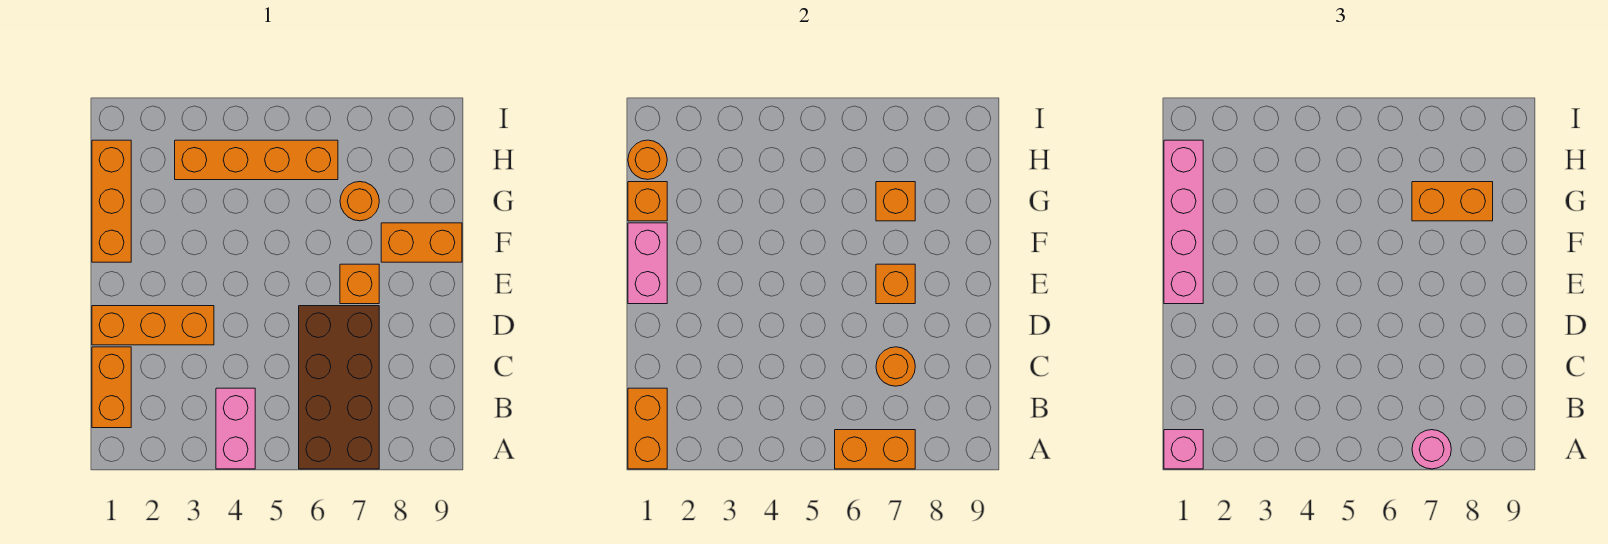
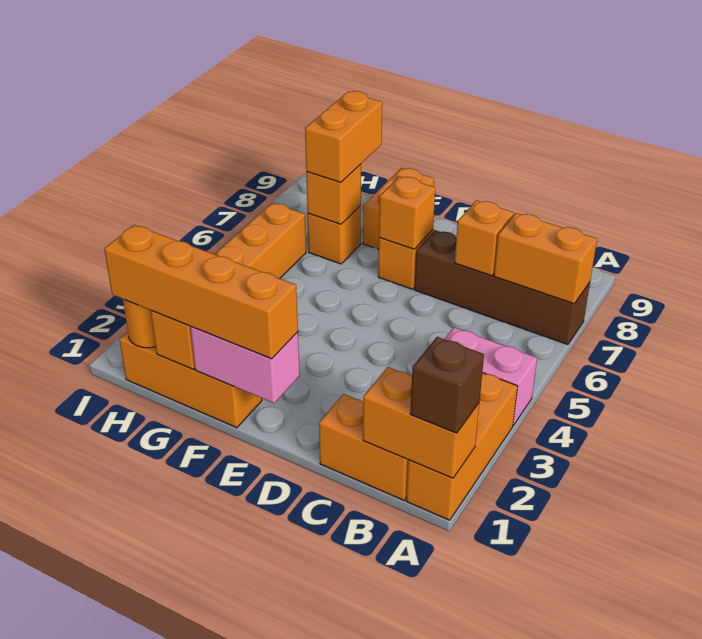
pink 1x1 brick [1164,430,1203,469] -> brown 1x1 brick [410,337,484,433]
brown 2x4 brick [299,306,379,469] -> brown 1x4 brick [415,230,590,345]
orange 1x2 brick [835,430,915,469] -> orange 1x2 brick turned to [494,213,597,304]
pink 1x1 round brick [1412,430,1451,469] -> none
orange 1x1 round brick [876,347,915,386] -> orange 1x1 brick [455,200,514,276]
orange 1x3 brick [92,306,214,345] -> orange 1x3 brick moved to [406,373,518,520]
pink 1x4 brick [1164,140,1203,304] -> orange 1x4 brick [104,225,298,359]
orange 1x1 round brick [340,182,379,221] -> orange 1x1 brick [308,205,361,264]

